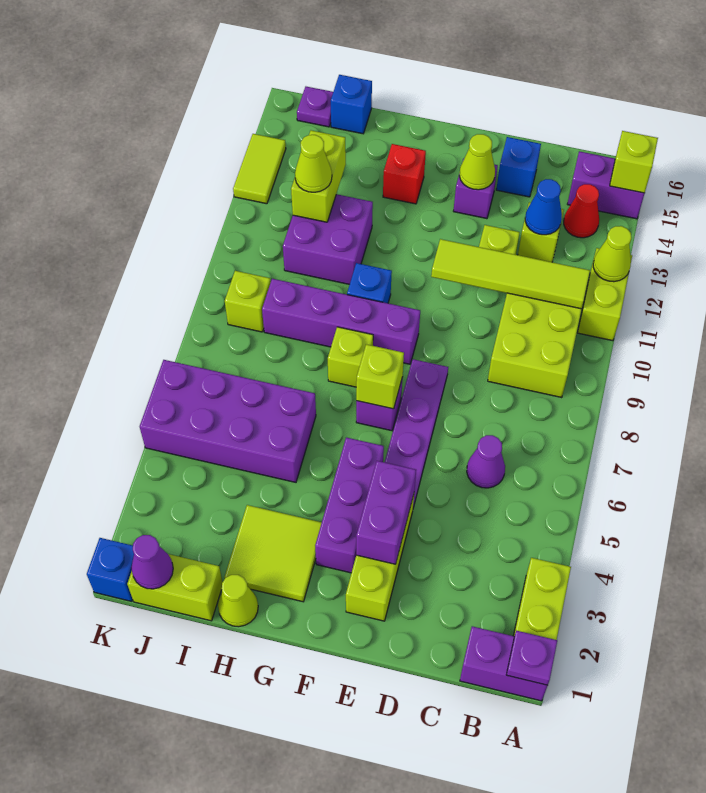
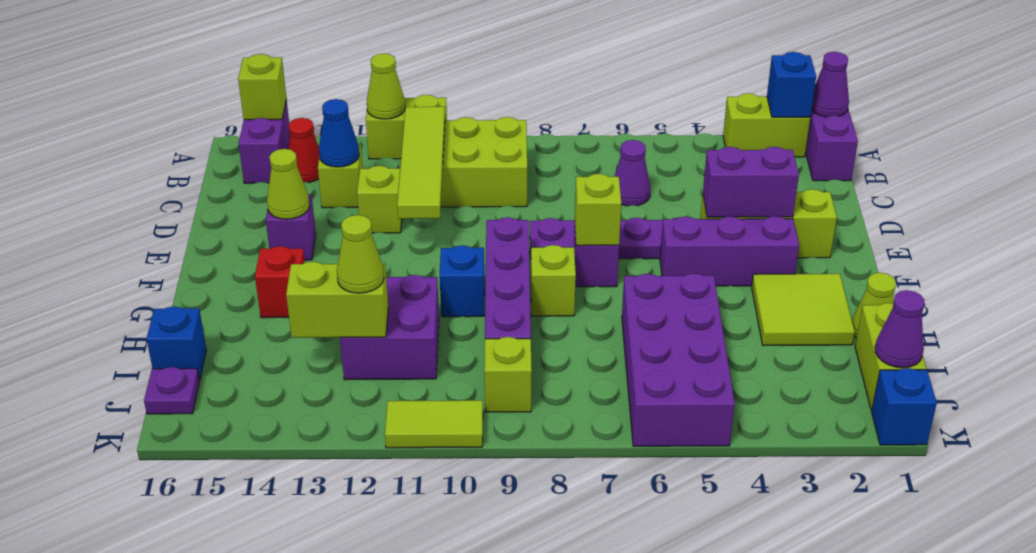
purple 1x1 plate [506,631,557,685] -> purple 1x1 cone [812,52,849,117]
blue 1x1 brick [496,137,541,197] -> blue 1x1 brick moved to [767,52,816,117]
lime 1x2 tile [233,134,286,204] -> lime 1x2 tile moved to [385,400,483,448]

